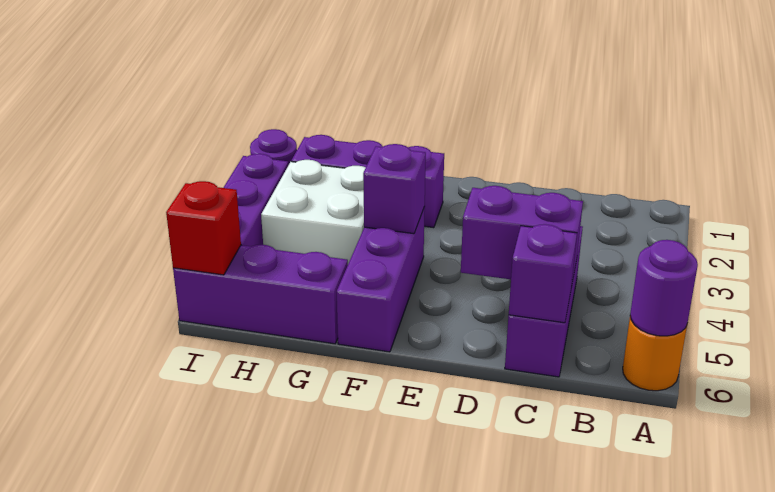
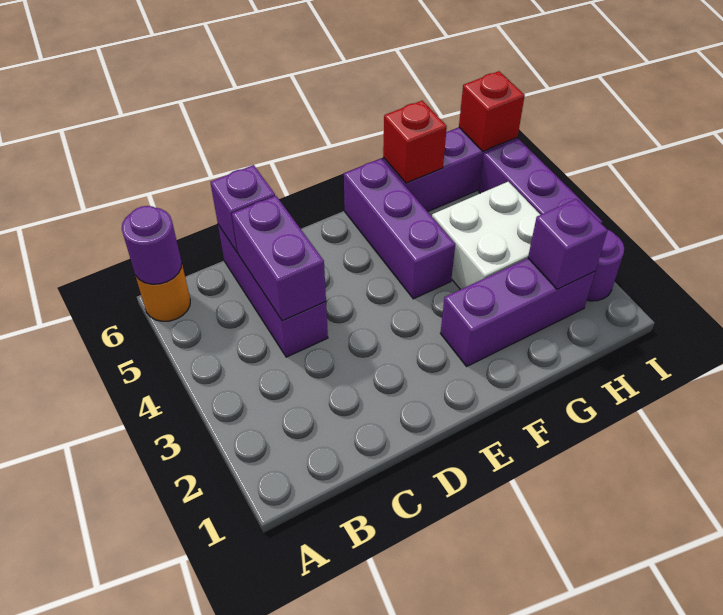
purple 1x2 brick [461,186,583,287] -> purple 1x2 brick turned to [232,196,326,321]
purple 1x1 brick [363,144,426,234] -> purple 1x1 brick moved to [528,199,608,289]
none -> red 1x1 brick [383,101,447,183]

